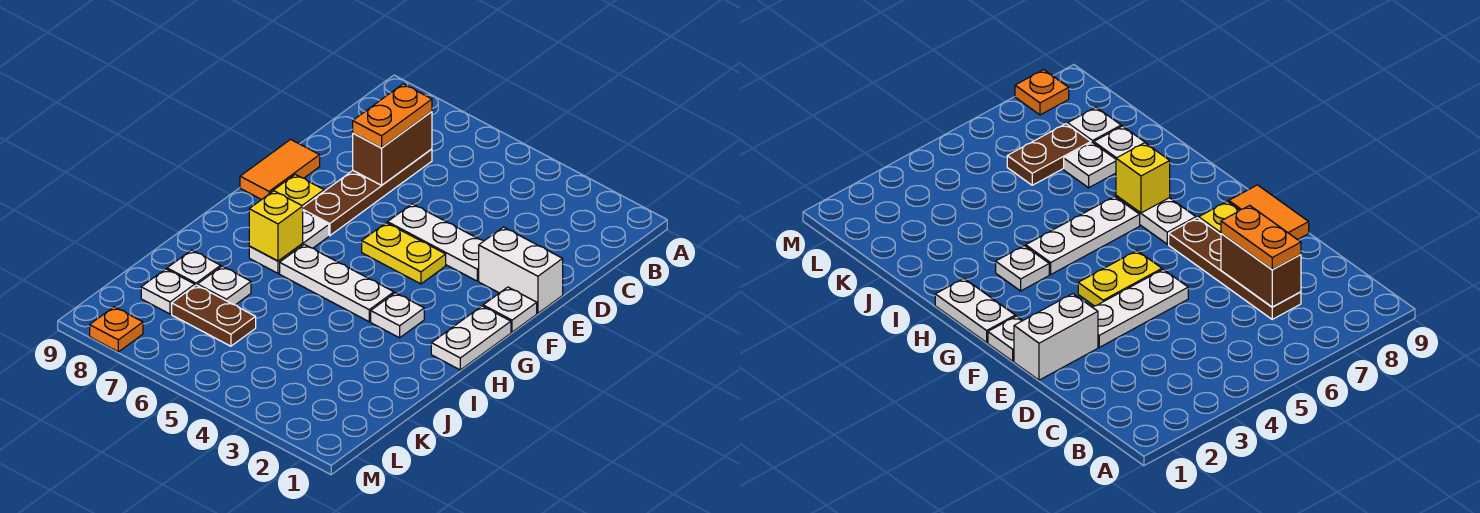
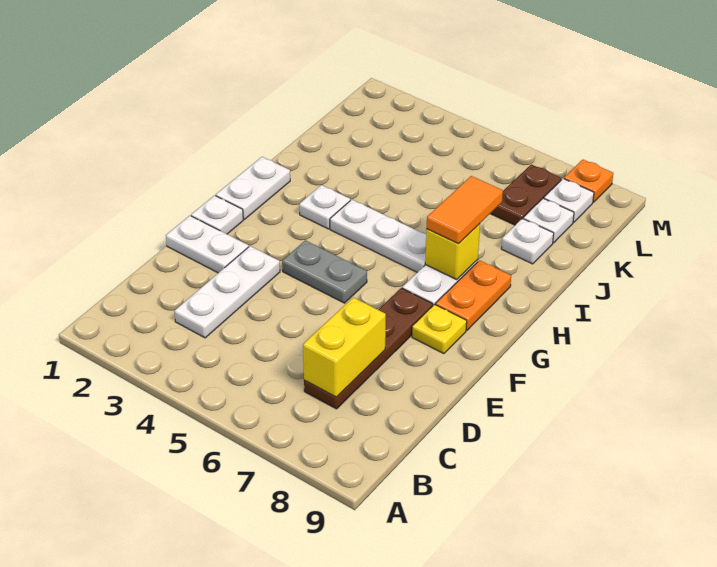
brown 1x2 brick [353,112,432,185] -> yellow 1x2 brick [303,297,386,397]
orange 1x2 plate [353,84,432,148] -> orange 1x2 plate moved to [436,260,511,330]
white 1x2 brick [479,227,563,313] -> white 1x2 plate [166,216,249,273]
white 1x3 plate [388,204,483,281] -> white 1x3 plate turned to [174,246,280,338]
orange 1x2 tile [240,139,320,200] -> orange 1x2 tile moved to [427,176,503,244]
yellow 1x2 plate [362,223,446,284] -> grey 1x2 plate [282,240,367,303]
white 1x1 plate [197,266,251,305] -> white 1x1 plate moved to [544,179,594,222]
brown 1x2 plate [172,285,256,346] -> brown 1x2 plate turned to [490,165,561,225]

